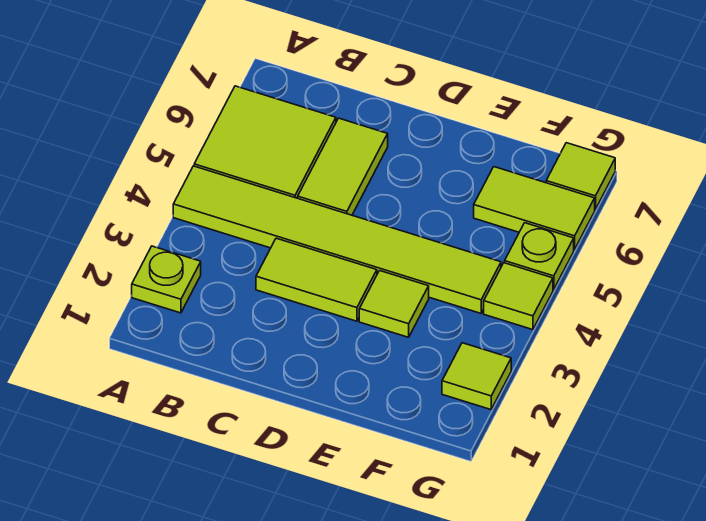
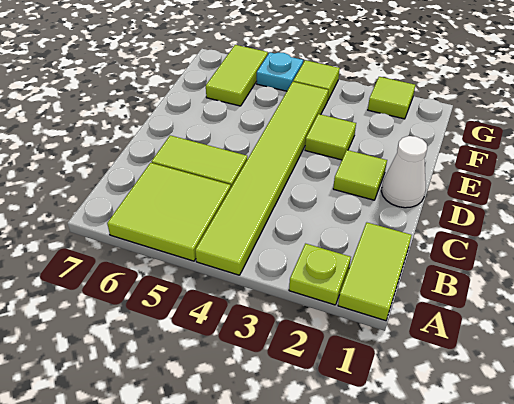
lime 1x2 tile [256,238,377,321] -> lime 1x2 tile moved to [338,223,412,321]
none -> white 1x1 cone [381,136,427,208]
lime 1x1 plate [505,223,574,290] -> cyan 1x1 plate [257,52,303,91]
lime 1x1 tile [546,143,615,209] -> lime 1x1 tile moved to [333,150,387,200]

